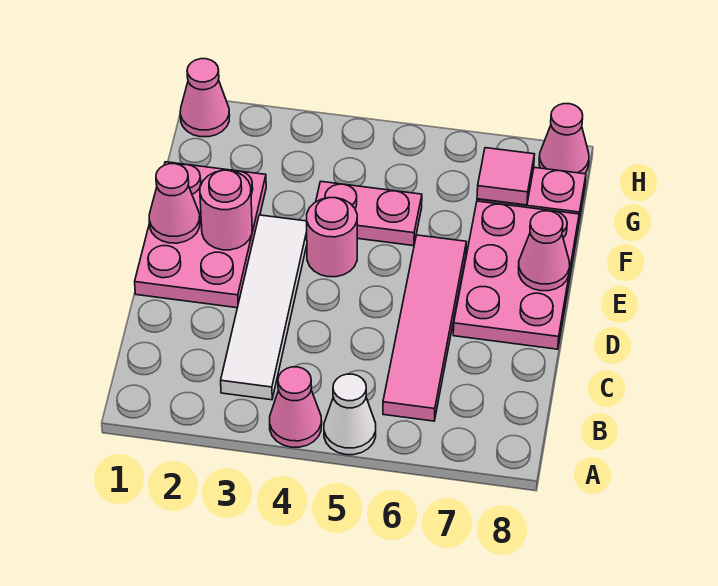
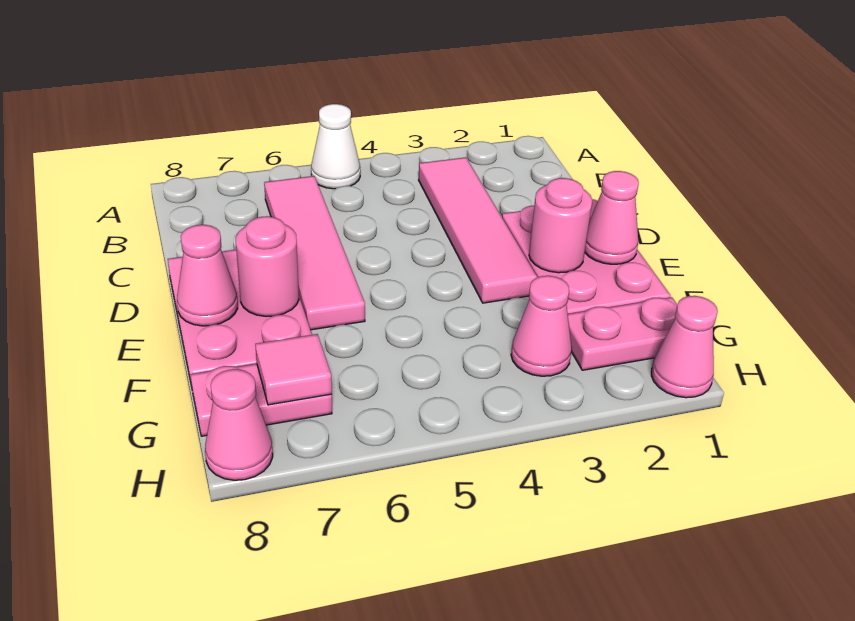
pink 1x1 cone [270,367,322,447] -> pink 1x1 cone moved to [511,276,572,376]
white 1x4 tile [221,215,307,400] -> pink 1x4 tile [419,157,537,303]
pink 1x1 round brick [307,198,357,277] -> pink 1x1 round brick moved to [236,216,299,316]
pink 1x2 plate [316,182,422,246] -> pink 1x2 plate moved to [568,297,677,370]

